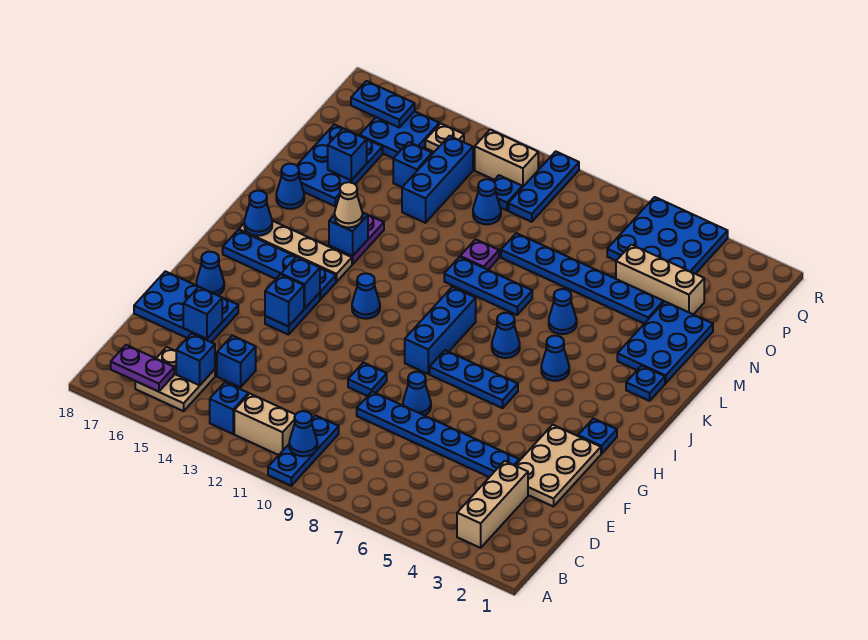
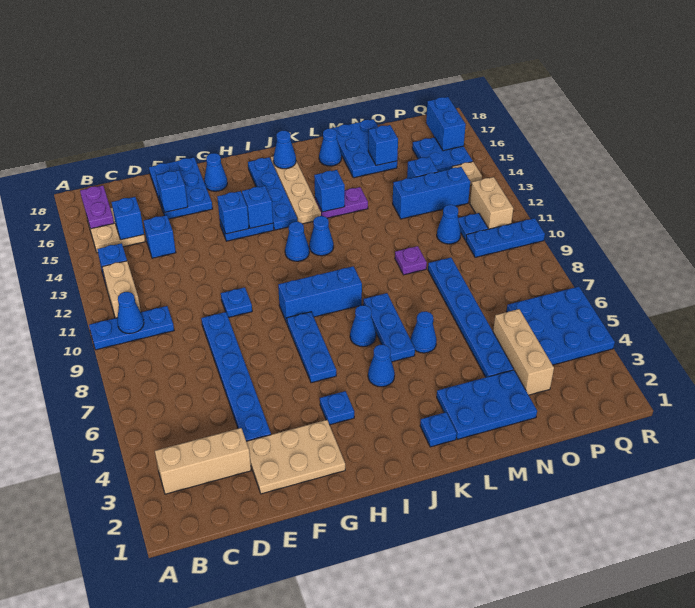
blue 1x1 cone [403,372,431,415] -> blue 1x1 cone moved to [309,216,334,256]
blue 1x1 plate [578,419,617,454] -> blue 1x1 plate moved to [320,391,354,425]
tan 1x1 cone [335,182,363,227] -> none
blue 1x3 plate [444,257,532,315] -> blue 1x3 plate moved to [363,293,415,362]
blue 2x3 plate [297,124,383,206] -> blue 2x3 plate turned to [332,119,397,178]
blue 1x2 plate [351,81,415,127] -> blue 1x2 brick [426,97,466,151]

